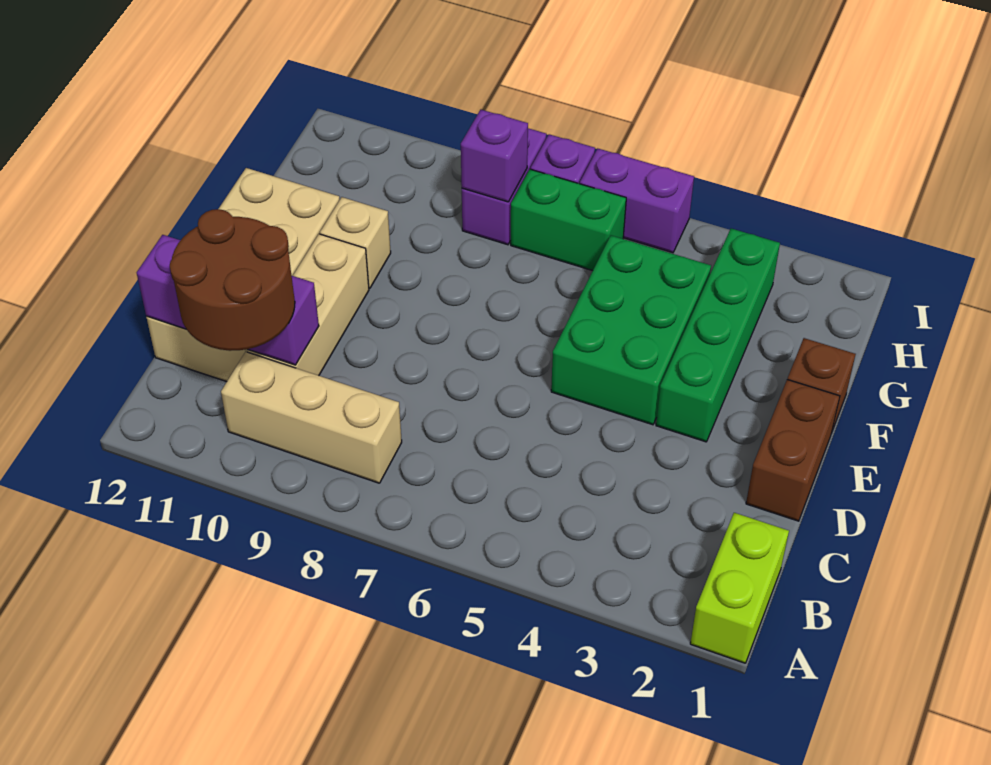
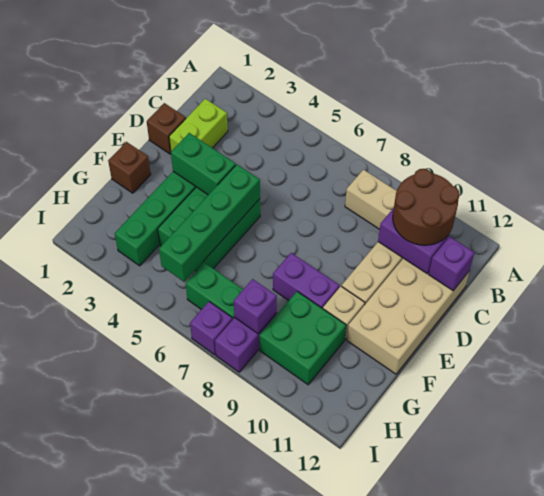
lime 1x2 brick [690,513,789,663] -> lime 1x2 brick moved to [169,99,228,151]
brown 1x2 brick [746,379,840,521] -> brown 1x1 brick [147,103,186,154]
none -> green 1x2 brick [171,133,236,195]
none -> green 1x4 brick [159,164,260,282]
none -> green 2x2 brick [259,291,346,385]
purple 1x2 brick [580,148,694,253] -> purple 1x2 brick moved to [273,253,339,309]

